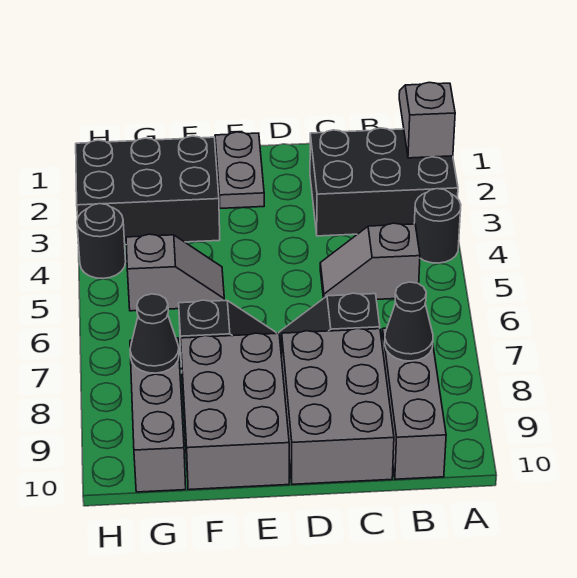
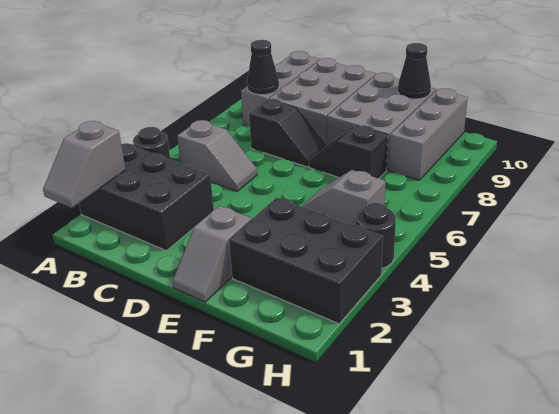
grey 1x2 plate [215,132,264,208] -> grey 1x2 slope [173,206,251,302]
black 1x1 cone [130,294,179,373] -> black 1x1 cone moved to [398,43,431,99]

